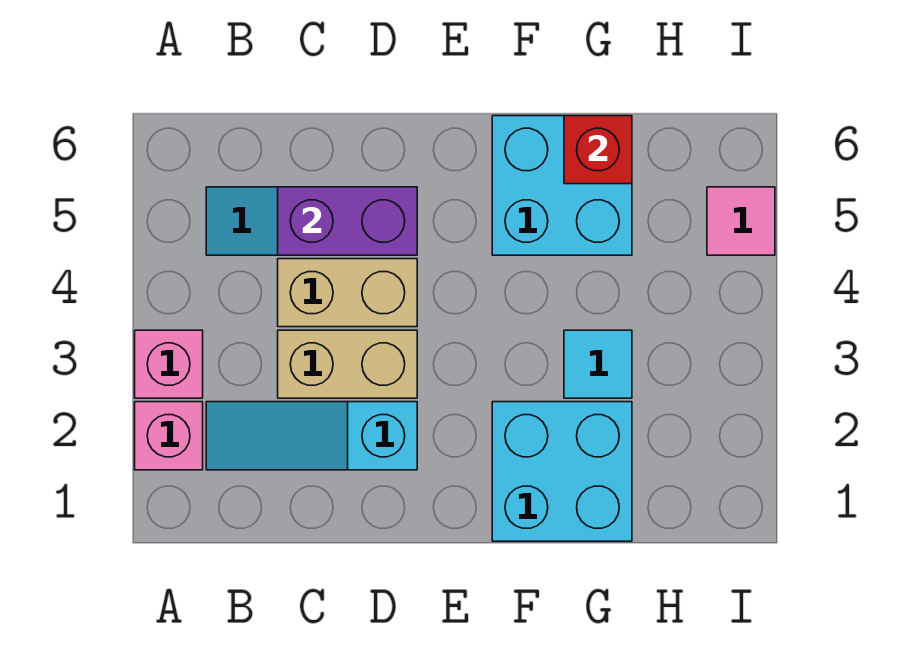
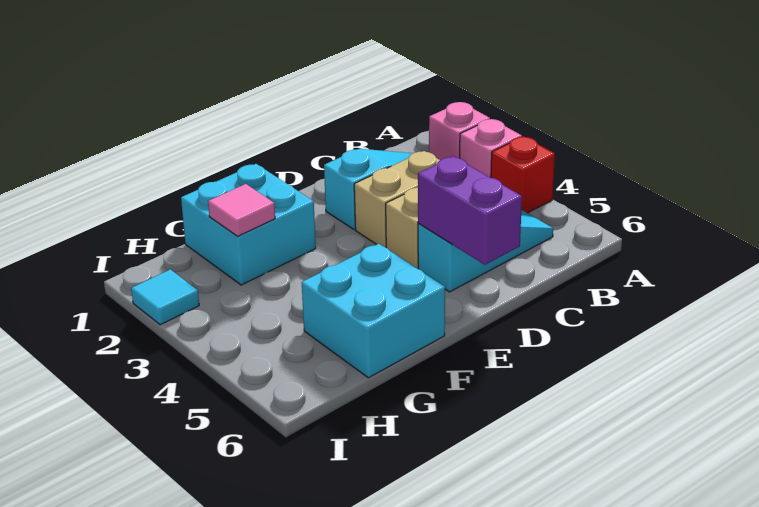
purple 1x2 brick [278,187,417,255] -> purple 1x2 brick turned to [418,156,522,265]
cyan 1x1 tile [564,330,632,398] -> cyan 1x1 tile moved to [131,269,199,325]
red 1x1 brick [564,116,632,184] -> red 1x1 brick moved to [491,136,555,213]
pink 1x1 tile [707,187,775,255] -> pink 1x1 tile moved to [208,184,275,237]

